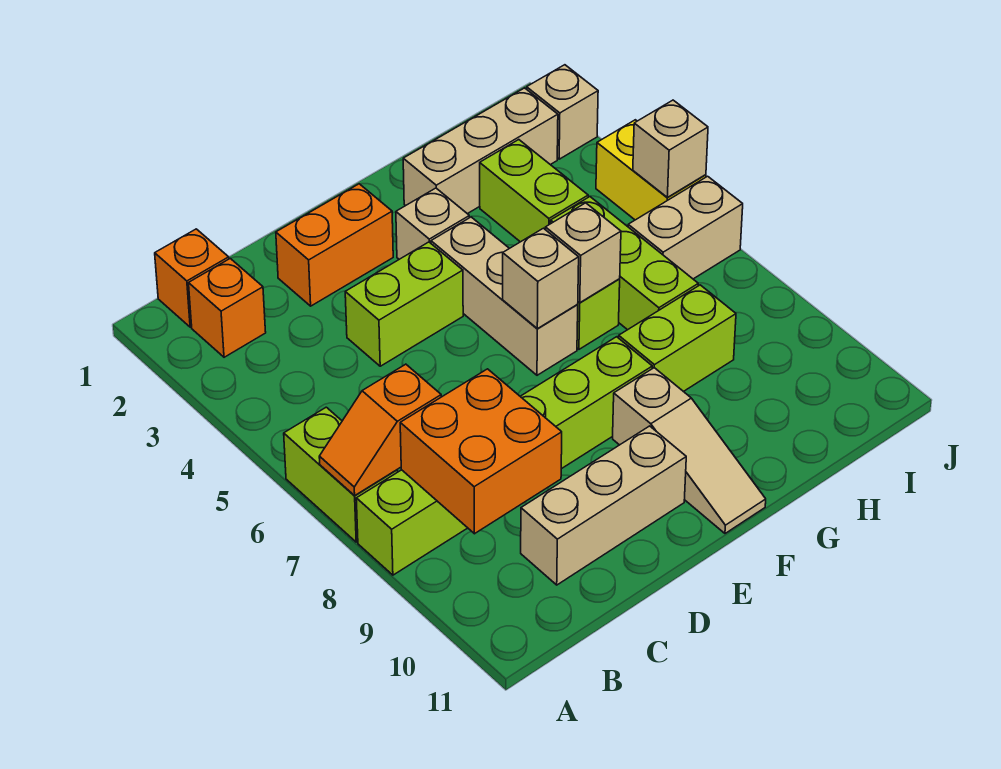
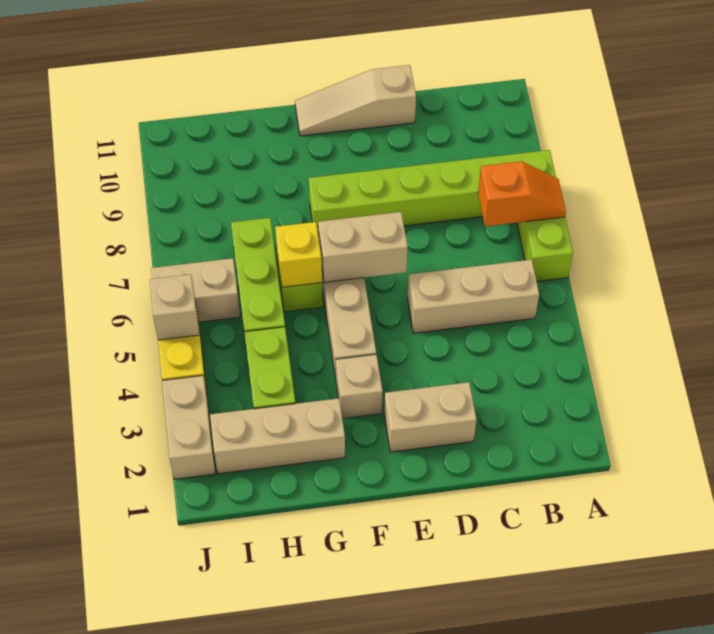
orange 1x1 brick [155,229,229,327] -> none
orange 1x1 brick [189,258,266,357] -> none
orange 2x2 brick [400,369,562,534] -> none
tan 1x3 brick [521,426,686,585] -> tan 1x3 brick moved to [407,260,539,333]
orange 1x2 brick [276,184,393,306] -> tan 1x2 brick [384,382,476,452]
lime 1x2 brick [345,242,463,366] -> none
tan 1x1 brick [503,228,579,329] -> tan 1x2 brick [318,212,408,282]
tan 1x3 slope [613,368,766,533] -> tan 1x3 slope turned to [295,65,416,136]
tan 1x1 brick [545,203,621,303] -> yellow 1x1 brick [275,222,322,287]
lime 1x2 brick [619,285,736,392] -> none
tan 1x1 brick [527,65,598,159] -> tan 1x2 brick [162,375,215,479]

